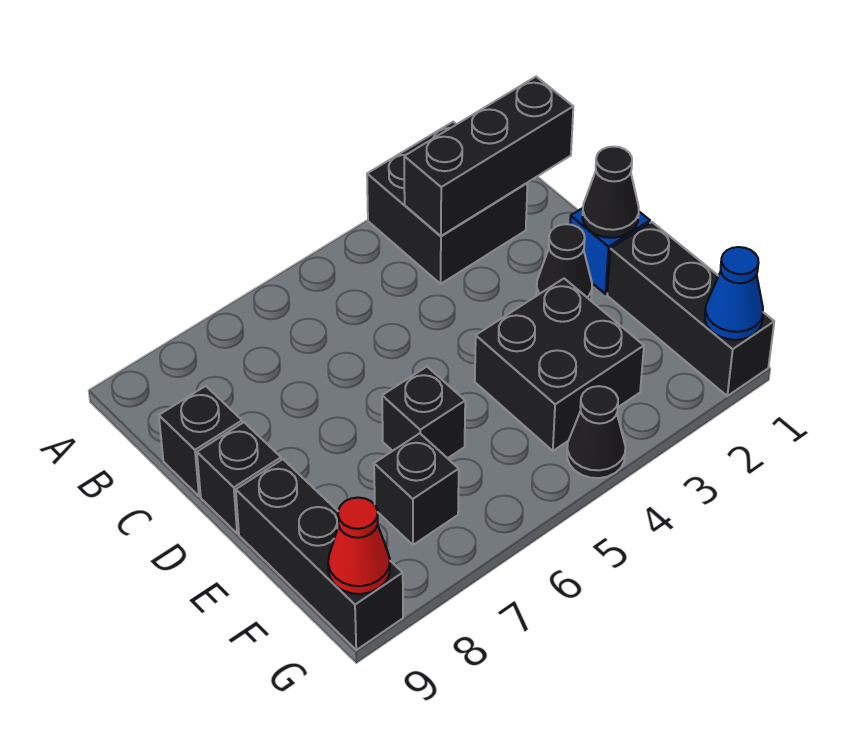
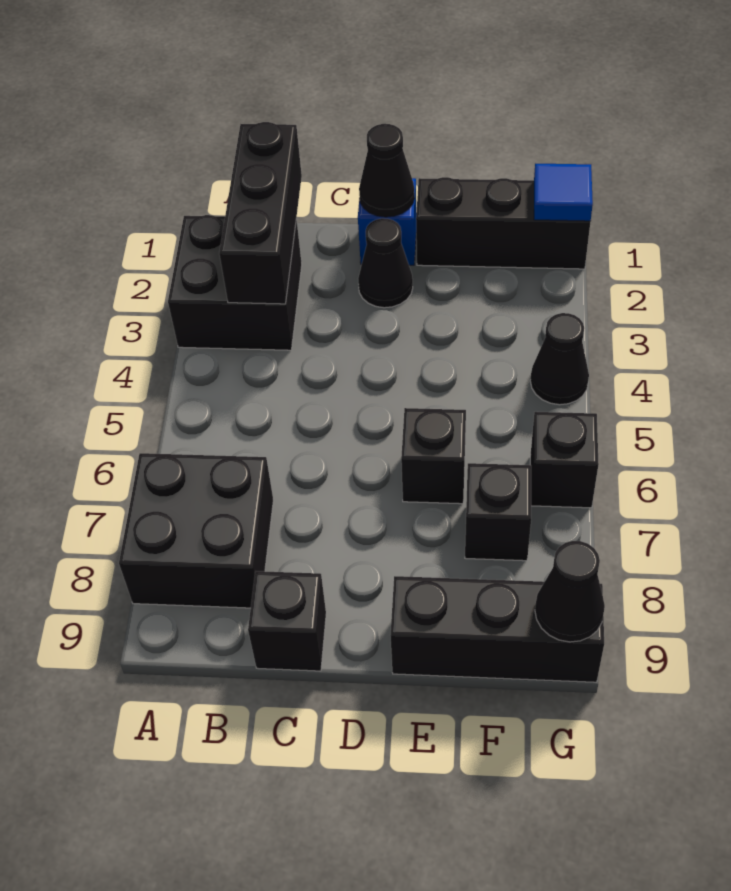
black 1x1 brick [197,422,281,534] -> black 1x1 brick moved to [530,412,599,508]
black 2x2 brick [475,279,644,451] -> black 2x2 brick moved to [119,453,273,608]
blue 1x1 cone [705,247,763,340] -> blue 1x1 tile [534,164,593,221]
red 1x1 cone [328,498,390,594] -> black 1x1 cone [535,541,605,642]

